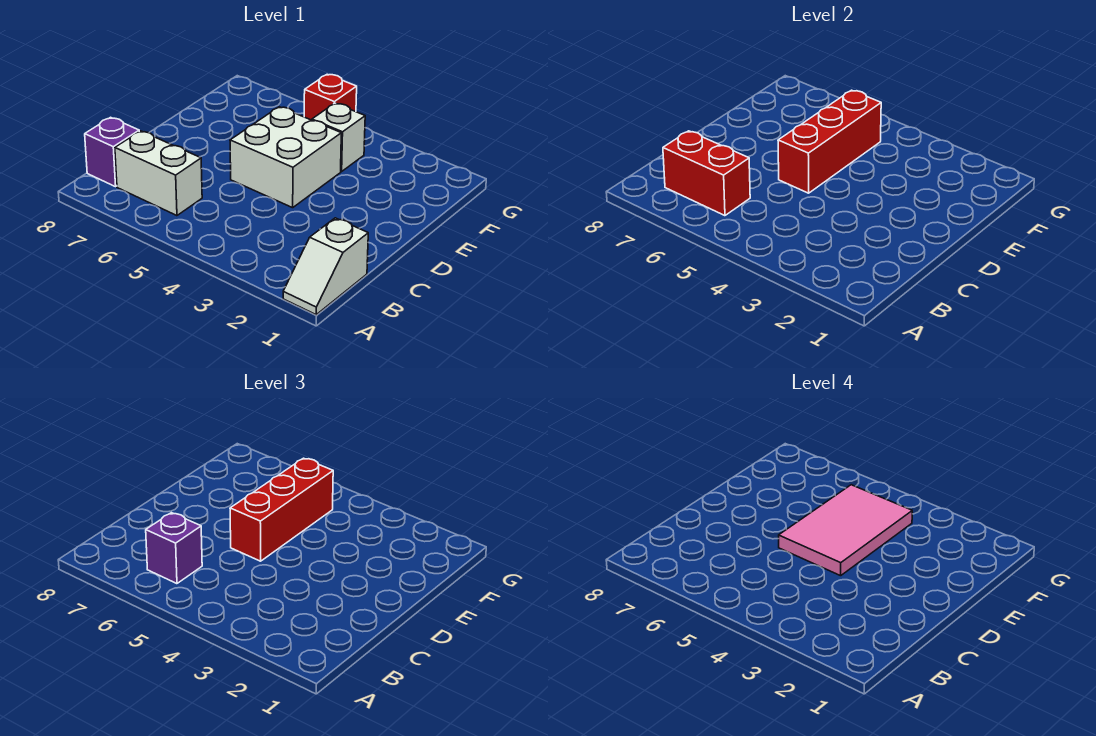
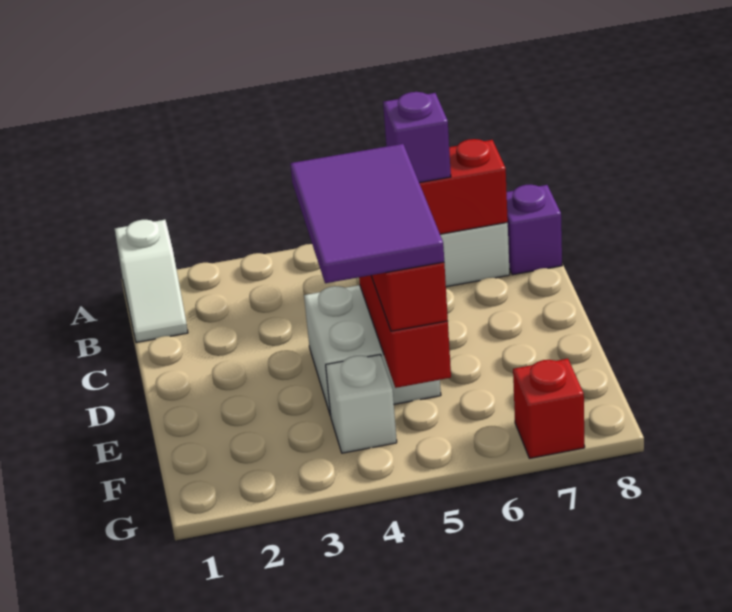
white 1x2 slope [283,218,368,315] -> white 1x2 slope turned to [115,220,188,342]
pink 2x3 tile [779,485,912,576] -> purple 2x3 tile [290,144,444,283]
red 1x1 brick [304,74,357,120] -> red 1x1 brick moved to [513,359,585,458]

